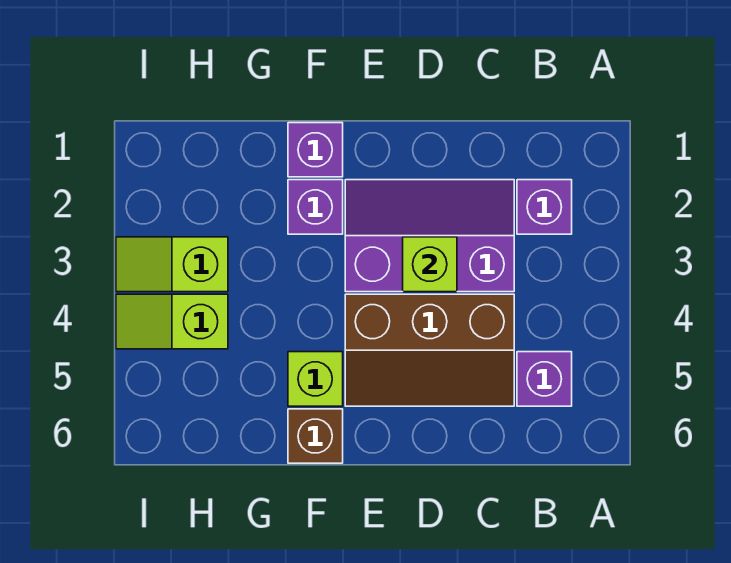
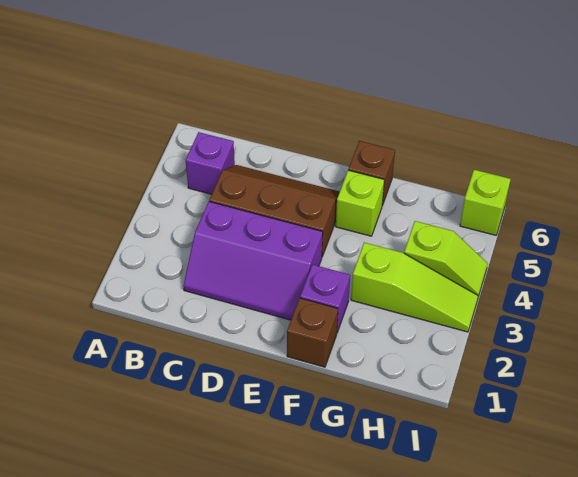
purple 1x1 brick [517,180,572,234] -> none
lime 1x1 brick [403,237,457,292] -> lime 1x1 brick moved to [460,170,511,235]
purple 1x1 brick [288,123,343,177] -> brown 1x1 brick [287,298,338,367]
lime 1x2 slope [116,237,228,292] -> lime 1x3 slope [351,243,478,332]

